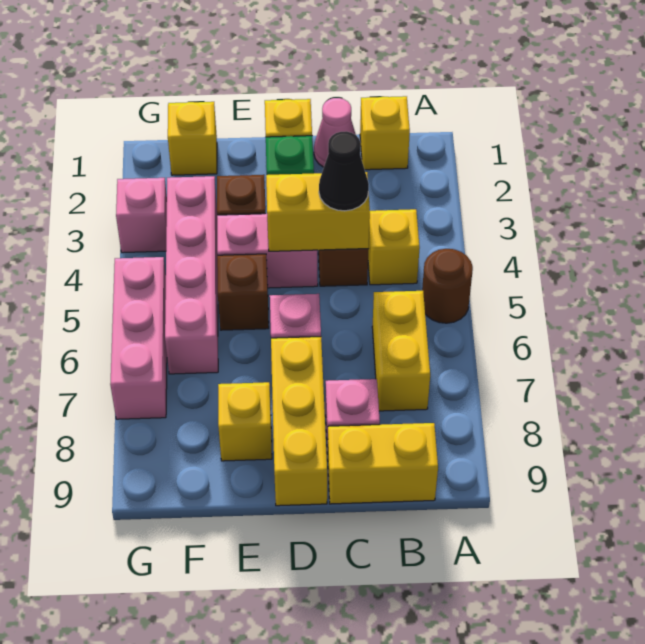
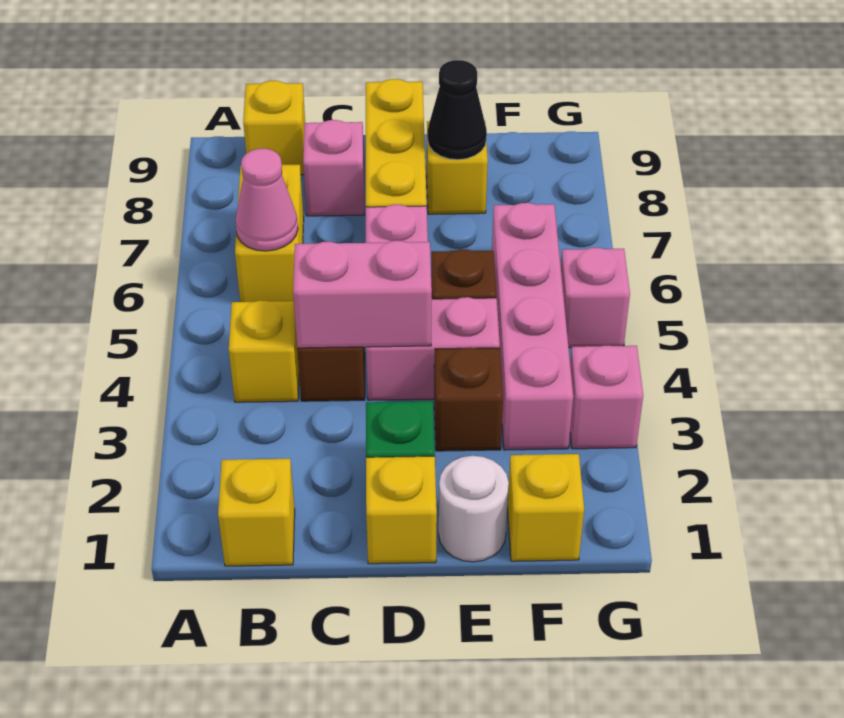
brown 1x1 round brick [422,249,473,323] -> none
yellow 1x2 brick [328,423,438,504] -> yellow 1x1 brick [243,81,305,175]
pink 1x1 cone [314,98,356,167] -> pink 1x1 cone moved to [235,148,298,251]
yellow 1x2 brick [266,172,370,251] -> pink 1x2 brick [293,241,432,348]
black 1x1 cone [319,131,369,211] -> black 1x1 cone moved to [428,60,487,160]
none -> white 1x1 round brick [439,456,509,562]
pink 1x3 brick [110,257,167,419] -> pink 1x1 brick [561,248,630,348]

